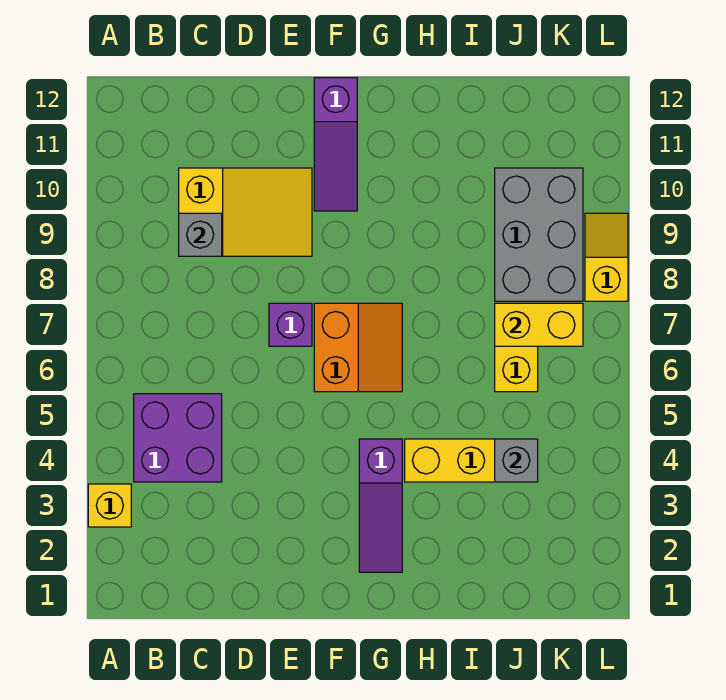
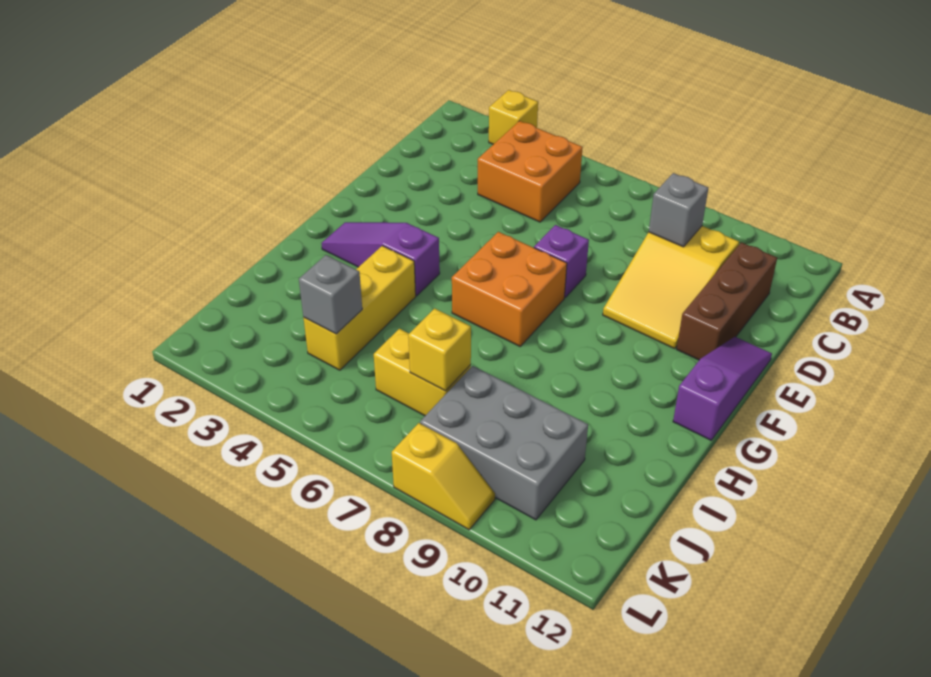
purple 2x2 brick [134,394,222,482] -> orange 2x2 brick [478,121,583,222]
none -> brown 1x3 brick [677,242,777,360]
orange 2x2 slope [314,303,402,392] -> orange 2x2 brick [452,232,567,346]
purple 1x3 slope [314,78,357,211] -> purple 1x3 slope turned to [673,337,772,440]
yellow 1x2 brick [495,303,583,346] -> yellow 1x1 brick [408,308,471,391]

